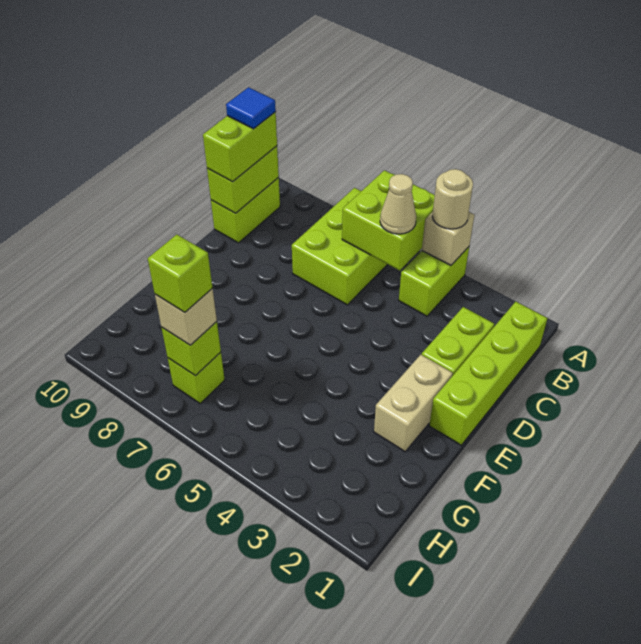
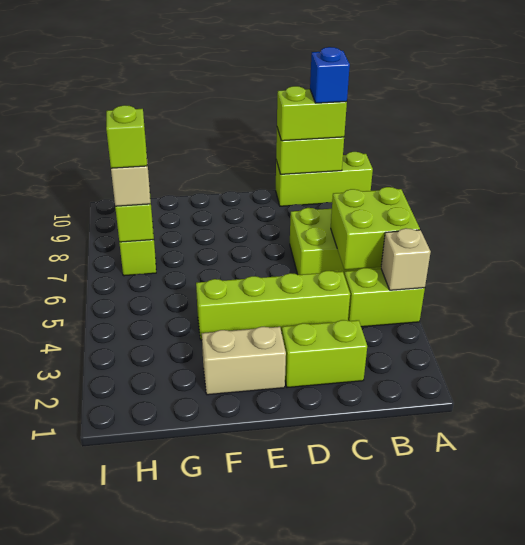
tan 1x1 round brick [432,169,473,229] -> none
lime 1x4 brick [429,302,547,445] -> lime 1x4 brick moved to [196,271,350,340]
tan 1x1 cone [380,174,416,234] -> none
lime 1x2 brick [211,178,280,243] -> lime 1x3 brick [276,152,373,206]
blue 1x1 tile [226,87,276,129] -> blue 1x1 brick [310,47,350,103]

